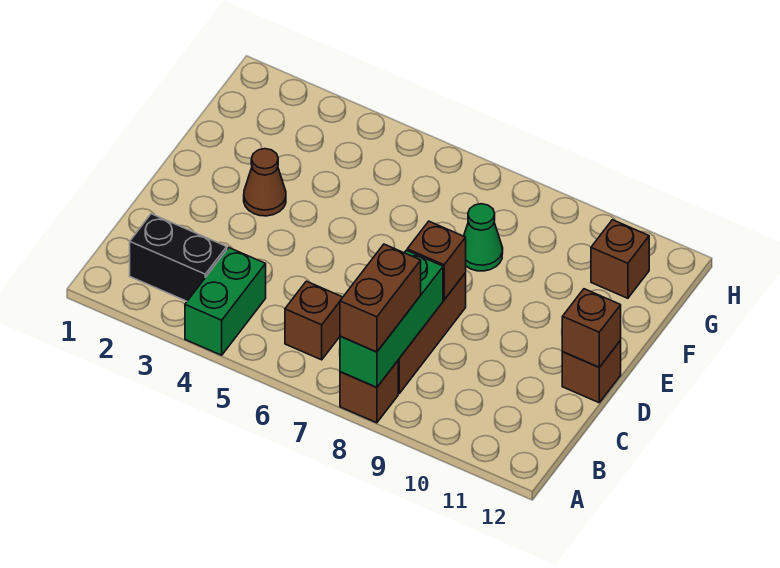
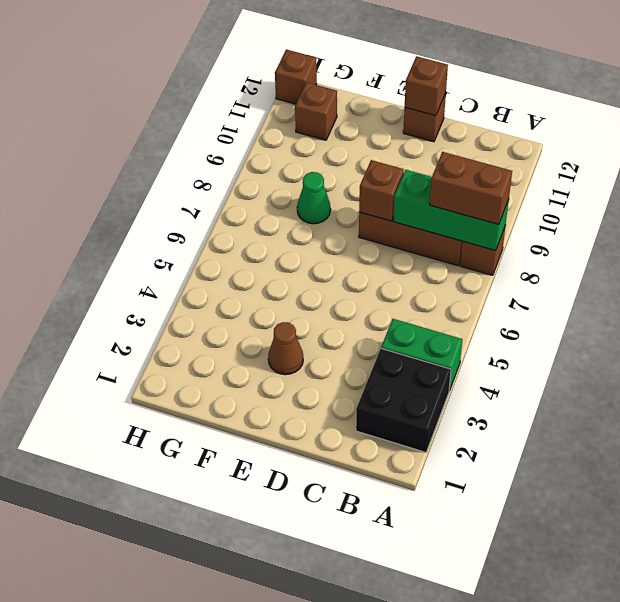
black 1x2 brick [130,214,227,301] -> black 2x2 brick [356,349,451,452]
brown 1x1 brick [285,281,343,360] -> brown 1x1 brick moved to [275,49,317,104]

